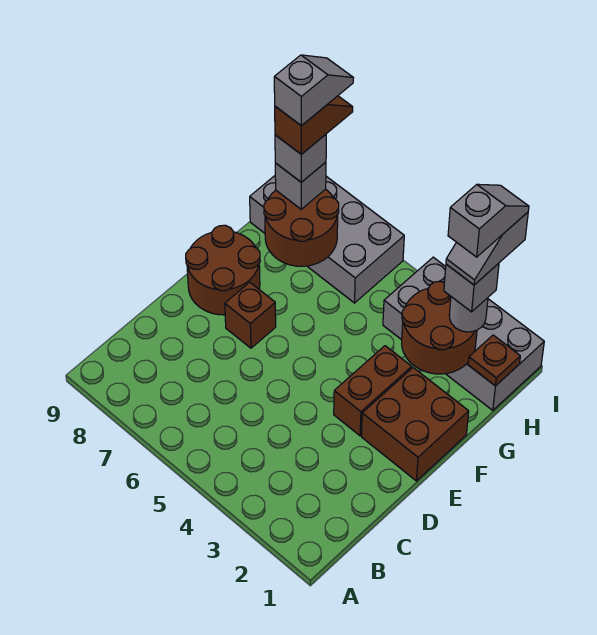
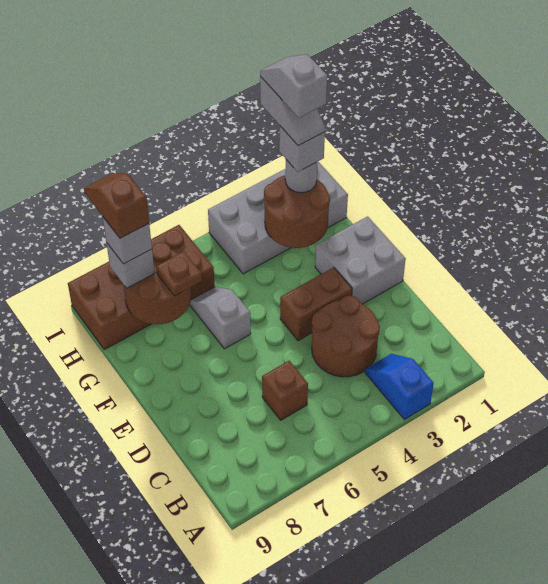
none -> blue 1x2 slope [365,354,434,420]
brown 2x2 brick [361,368,469,481] -> grey 2x2 brick [315,216,406,304]
brown 1x2 brick [334,346,412,436] -> brown 1x2 brick turned to [280,267,352,341]
brown 1x1 brick [225,282,276,348] -> brown 1x1 brick moved to [262,361,308,420]
brown 2x2 round brick [186,225,260,315] -> brown 2x2 round brick moved to [312,295,380,377]
brown 1x1 plate [468,335,520,386] -> brown 1x1 plate moved to [156,251,202,296]
grey 2x4 brick [250,176,404,303] -> brown 2x4 brick [68,225,215,350]
grey 1x2 slope [274,55,353,126] -> grey 1x2 slope moved to [190,287,251,349]

